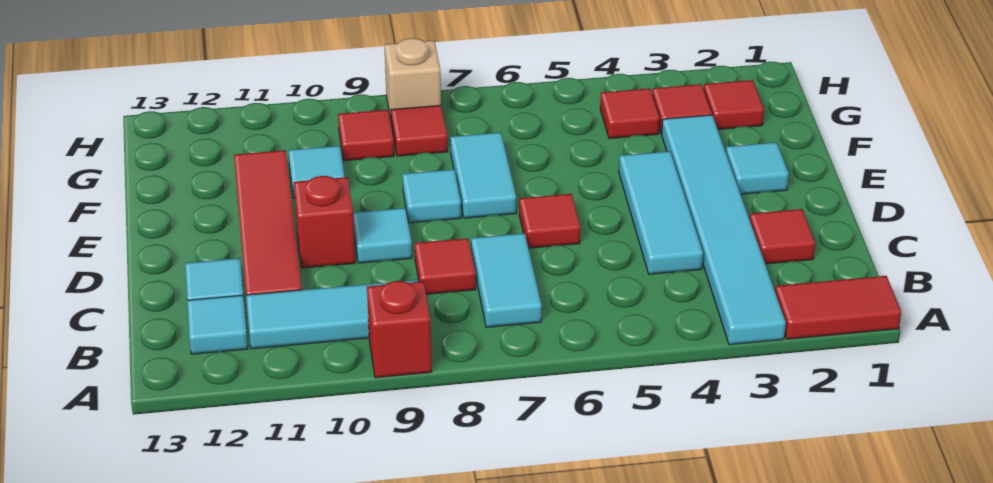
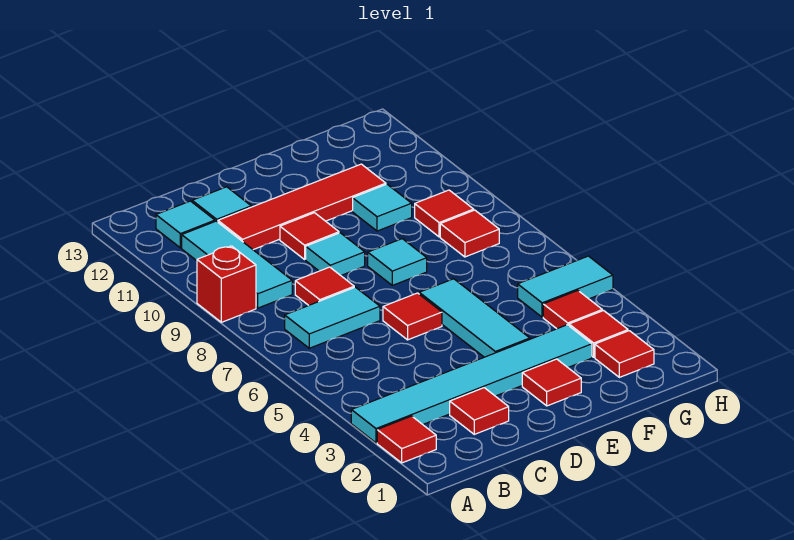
red 1x2 tile [775,276,901,339] -> red 1x1 tile [377,416,436,463]
cyan 1x3 tile [619,151,703,274] -> cyan 1x3 tile turned to [419,279,530,357]
red 1x1 brick [294,176,355,268] -> red 1x1 tile [280,213,339,259]
cyan 1x1 tile [726,142,789,194] -> red 1x1 tile [522,359,581,406]
cyan 1x2 tile [450,132,516,218] -> cyan 1x2 tile moved to [518,256,613,317]
tan 1x1 brick [385,38,441,124] -> none

